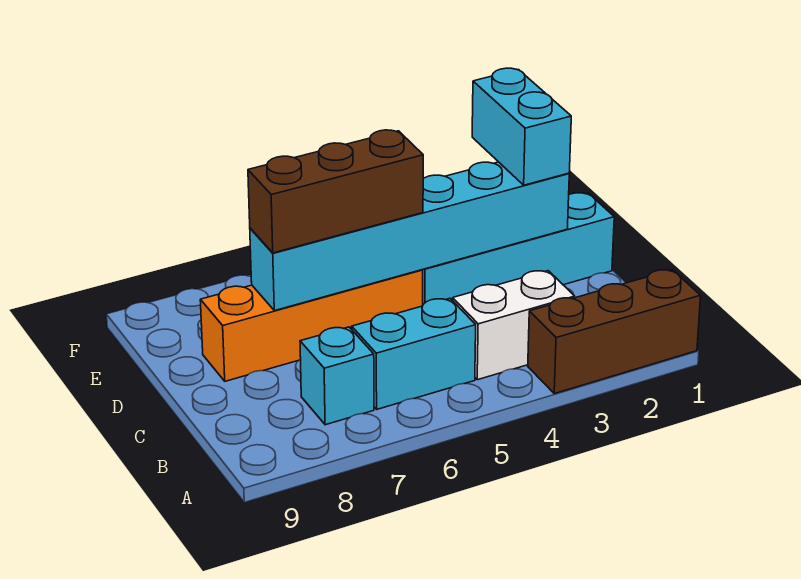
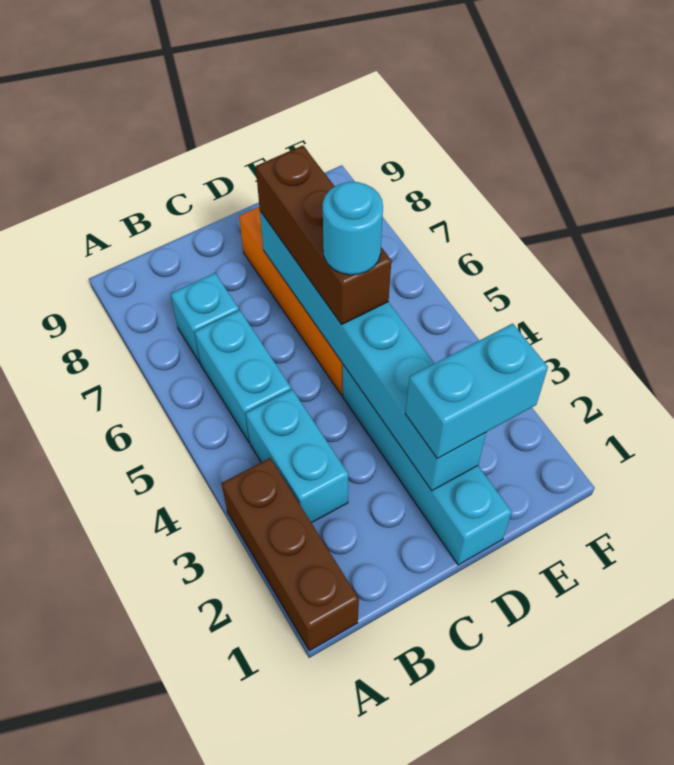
white 1x2 brick [453,271,575,380] -> cyan 1x2 brick [246,390,348,523]
none -> cyan 1x1 round brick [323,181,383,275]

